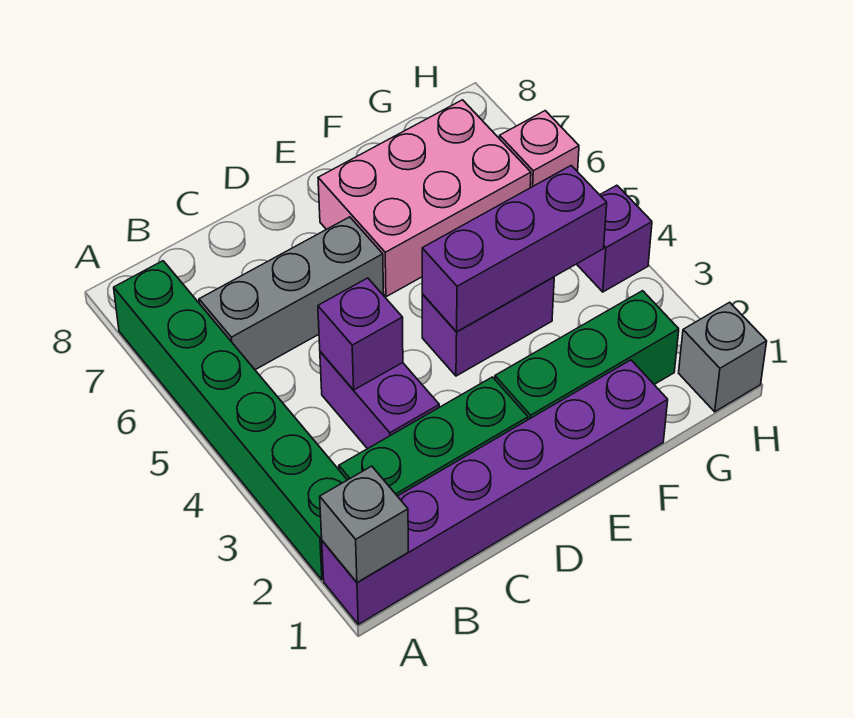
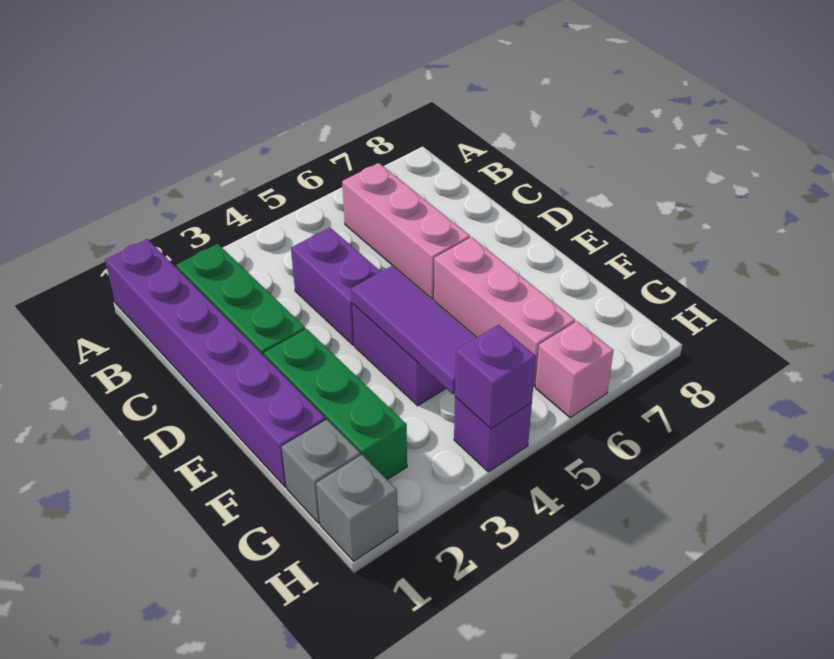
grey 1x1 brick [320,466,408,582] -> grey 1x1 brick moved to [282,420,360,523]
green 1x6 brick [114,261,347,580] -> none
grey 1x3 brick [199,217,384,370] -> pink 1x3 brick [342,163,470,299]
purple 1x2 brick [320,352,439,449] -> purple 1x2 brick turned to [291,228,381,345]
purple 1x1 brick [318,278,403,390] -> purple 1x1 brick moved to [455,325,536,429]
purple 1x3 brick [422,166,607,332] -> purple 1x3 tile [351,266,475,394]
pink 2x3 brick [318,100,531,297] -> pink 1x3 brick [434,237,575,386]

